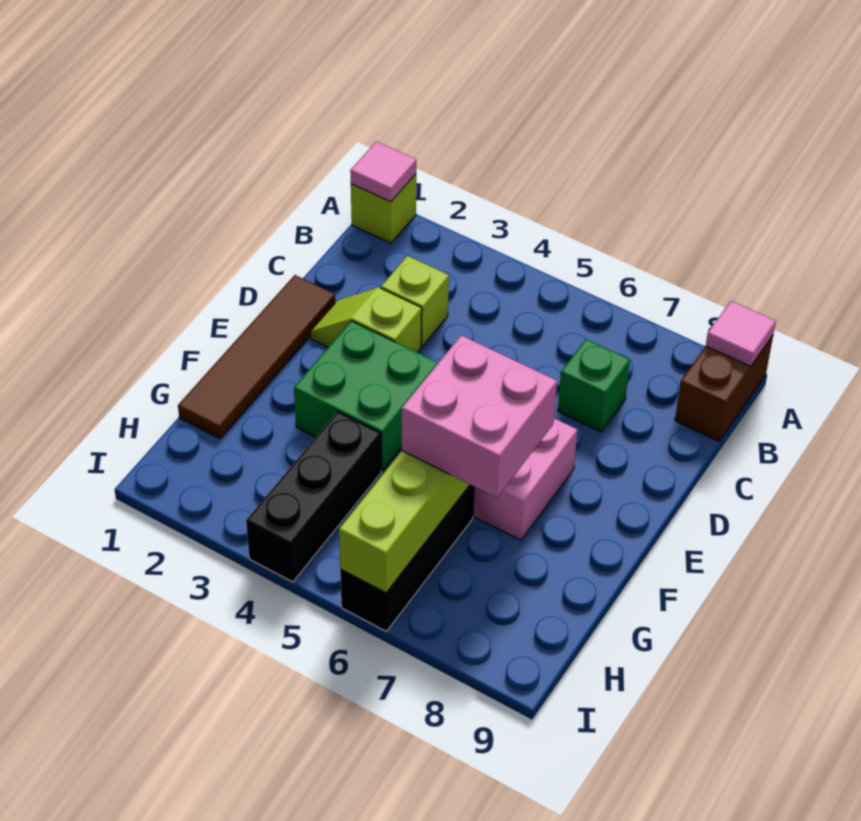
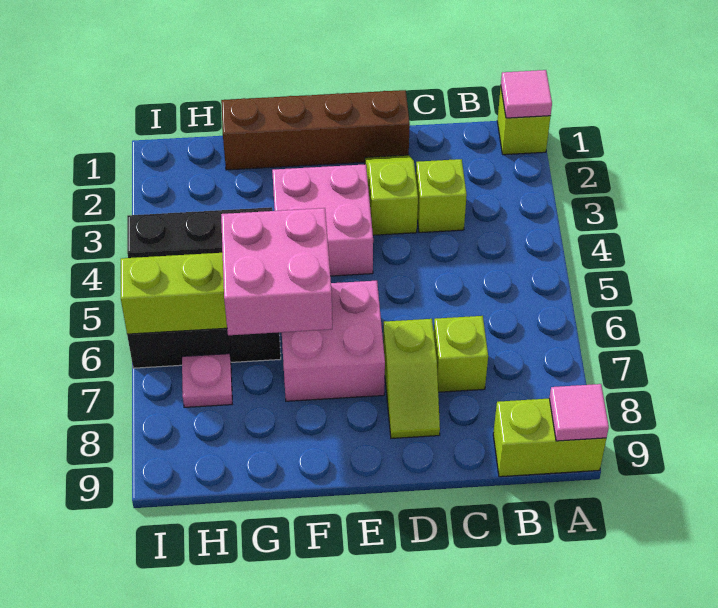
brown 1x2 brick [675,336,773,441] -> lime 1x2 brick [493,399,606,477]
green 1x1 brick [558,339,630,432] -> lime 1x1 brick [434,316,488,392]
brown 1x4 tile [178,275,335,439] -> brown 1x4 brick [221,90,410,170]
none -> lime 1x2 slope [383,319,440,438]
green 2x2 brick [294,321,438,471] -> pink 2x2 brick [272,164,373,276]
none -> pink 1x1 plate [182,354,232,407]

